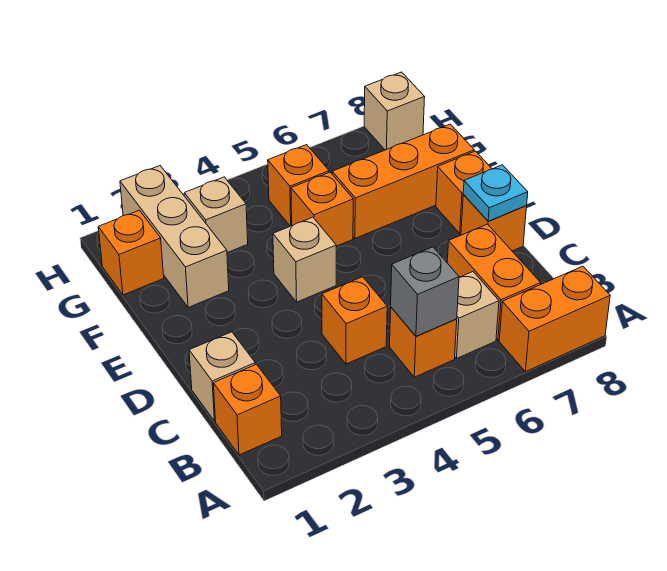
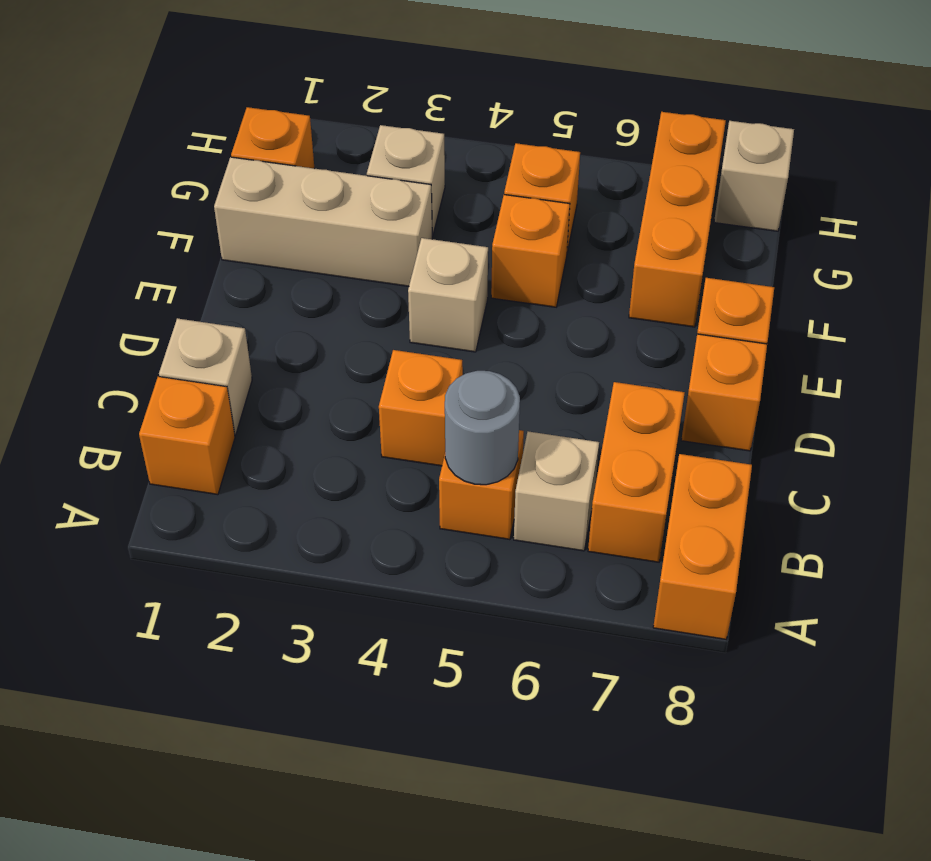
orange 1x2 brick [499,266,610,372] -> orange 1x2 brick turned to [653,454,752,639]
grey 1x1 brick [391,247,459,336] -> grey 1x1 round brick [445,371,520,485]
cyan 1x1 plate [463,165,528,221] -> none
tan 1x3 brick [120,166,229,307] -> tan 1x3 brick turned to [214,157,432,286]
orange 1x3 brick [332,124,474,238] -> orange 1x3 brick turned to [629,112,726,327]

